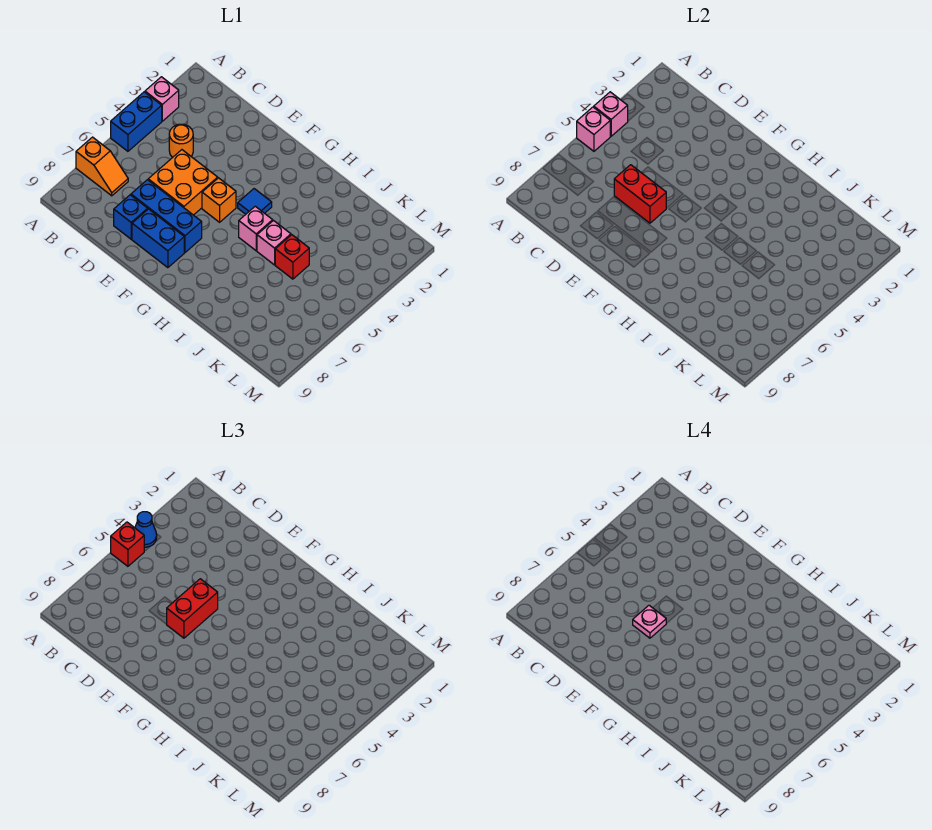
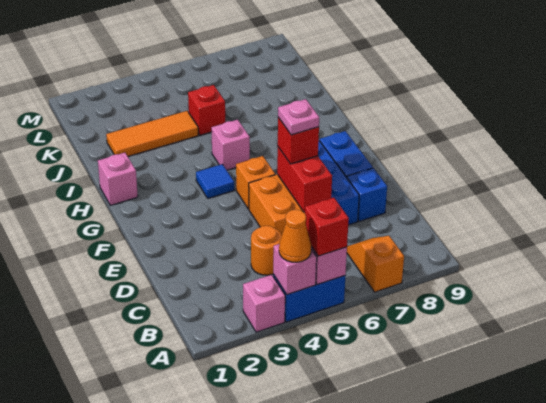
blue 1x1 cone [135,512,157,547] -> orange 1x1 cone [279,210,311,262]
red 1x2 brick [167,579,218,638] -> red 1x1 brick [278,117,319,164]
pink 1x1 brick [257,221,291,265] -> pink 1x1 brick moved to [98,153,138,205]
none -> orange 1x3 tile [106,111,199,156]

